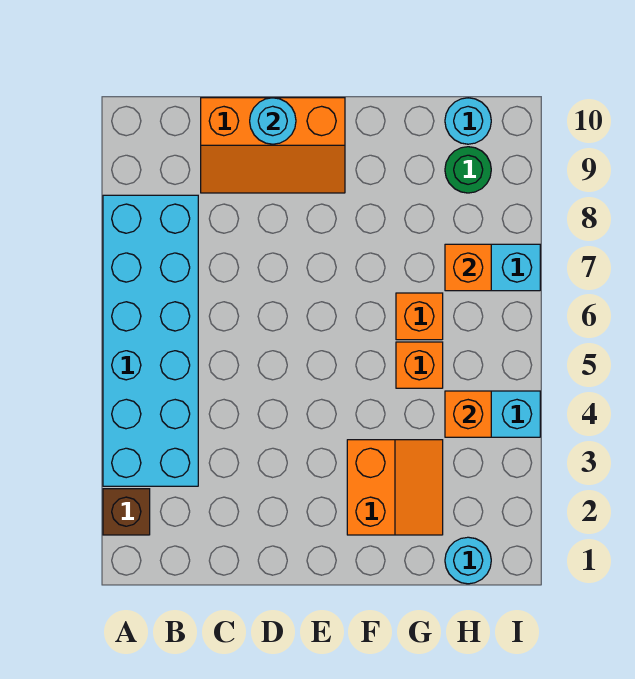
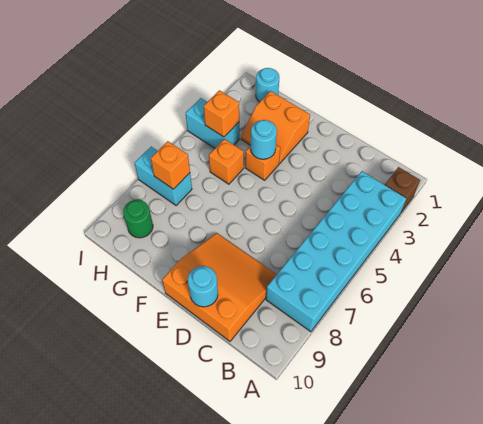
orange 2x3 slope [201,98,345,193] -> orange 3x3 slope [162,233,277,341]
orange 2x2 slope [347,440,443,535] -> orange 2x2 slope turned to [241,91,310,164]
orange 1x1 brick [396,293,443,340] -> orange 1x1 brick moved to [245,145,280,180]
cyan 1x1 round brick [445,98,491,144] -> cyan 1x1 round brick moved to [251,120,277,159]

